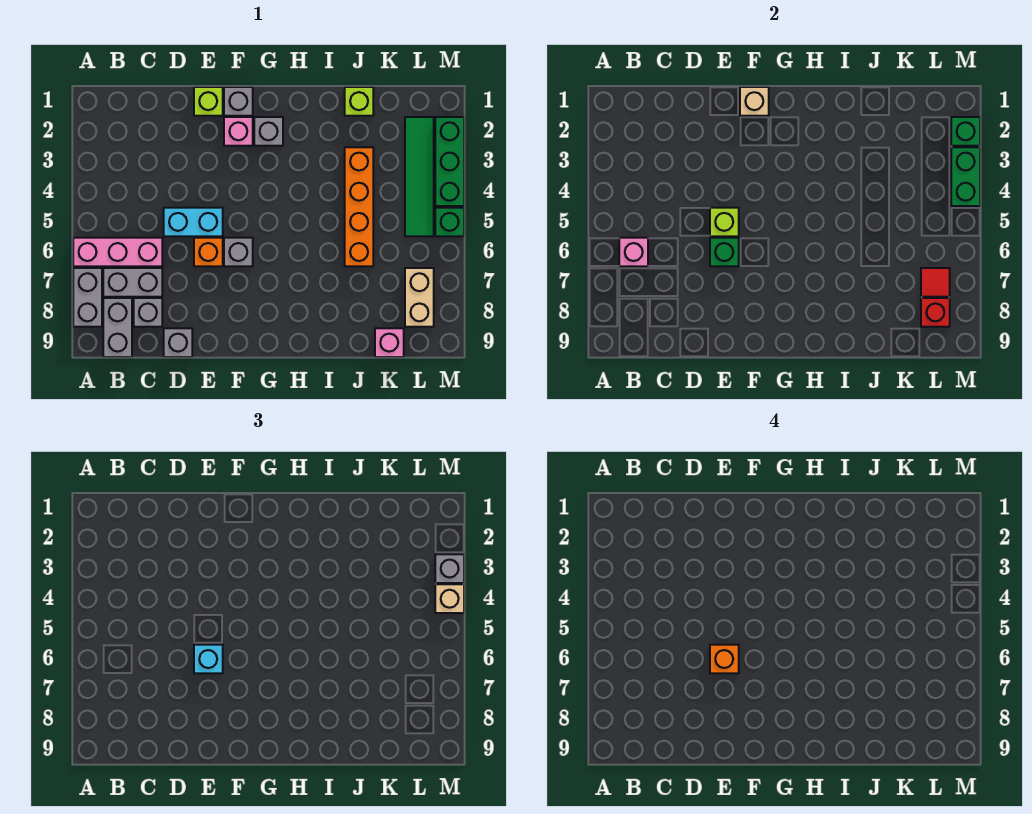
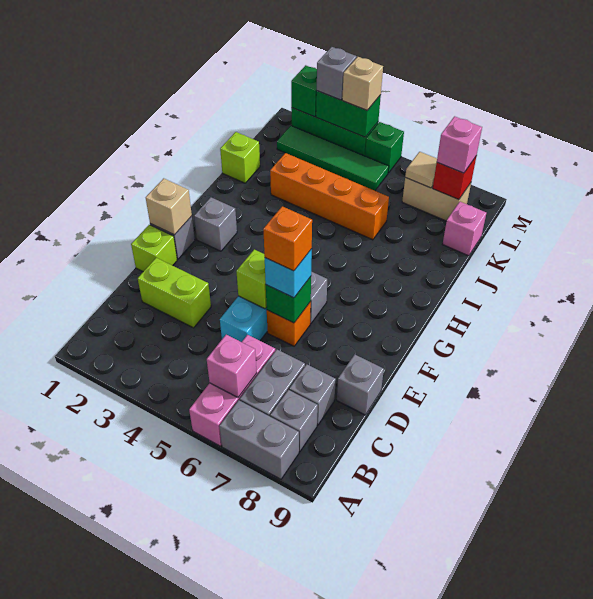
grey 1x2 brick [103,298,132,357] -> grey 1x1 brick [270,390,318,452]
none -> lime 1x2 brick [138,258,211,328]
pink 1x1 brick [224,117,253,146] -> pink 1x1 brick moved to [437,116,482,173]
red 1x1 tile [921,268,950,297] -> tan 1x1 tile [405,152,437,188]

